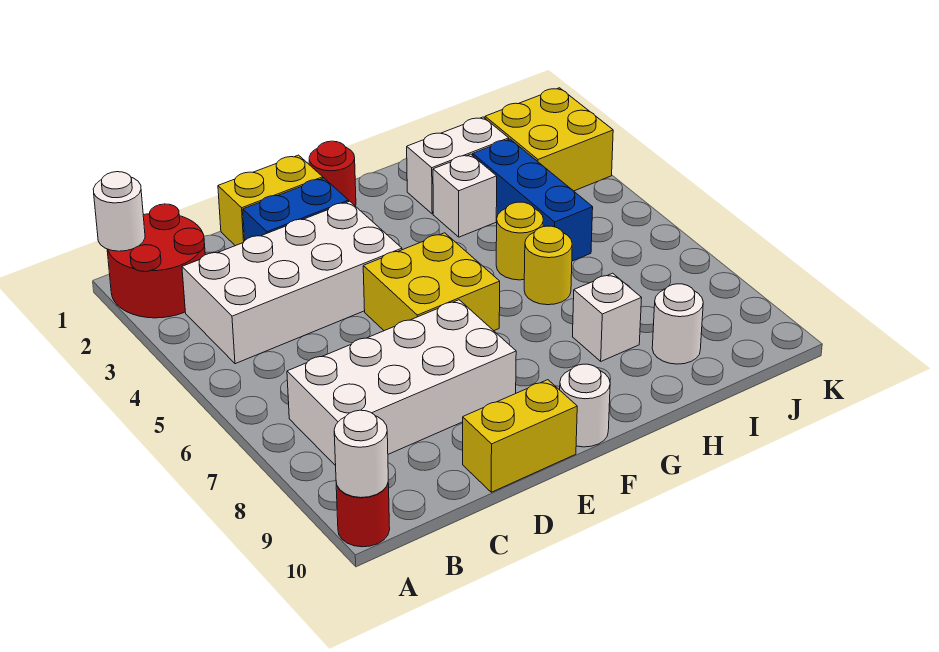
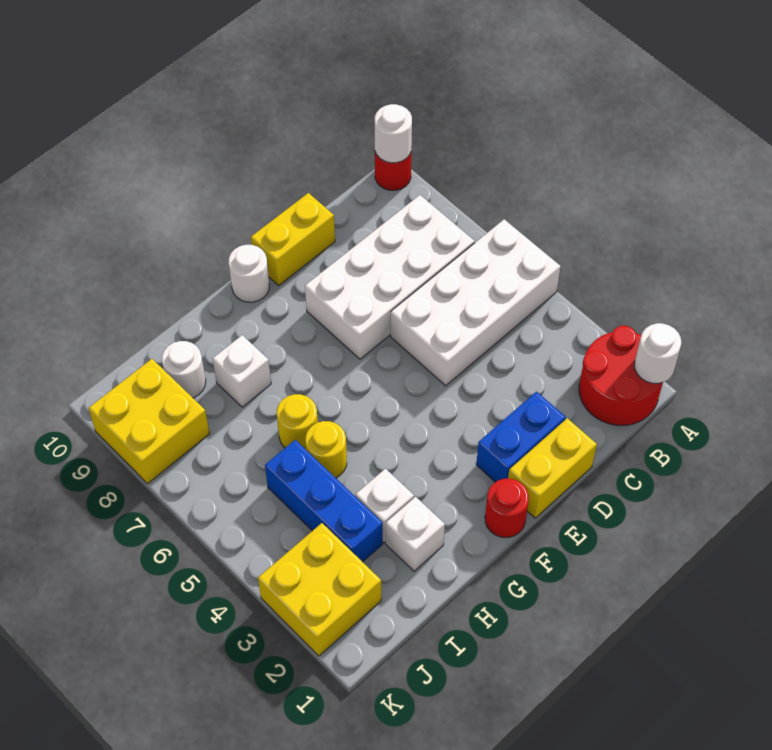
white 2x4 brick [182,201,402,364] -> white 2x4 brick moved to [391,219,561,386]
yellow 2x2 brick [363,233,500,331] -> yellow 2x2 brick moved to [89,359,210,484]
white 1x2 brick [407,117,509,214] -> white 1x1 brick [386,497,445,571]

